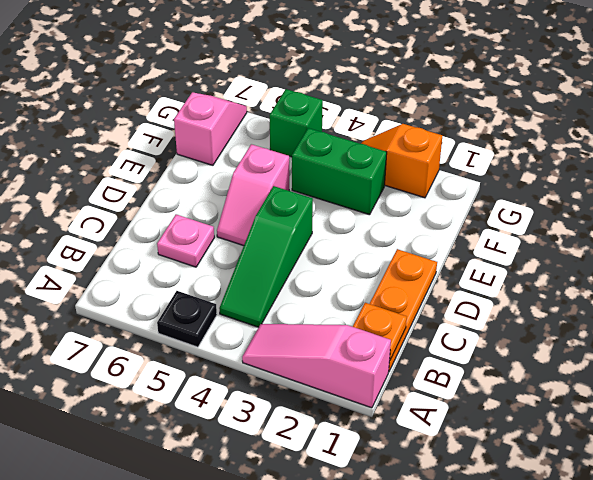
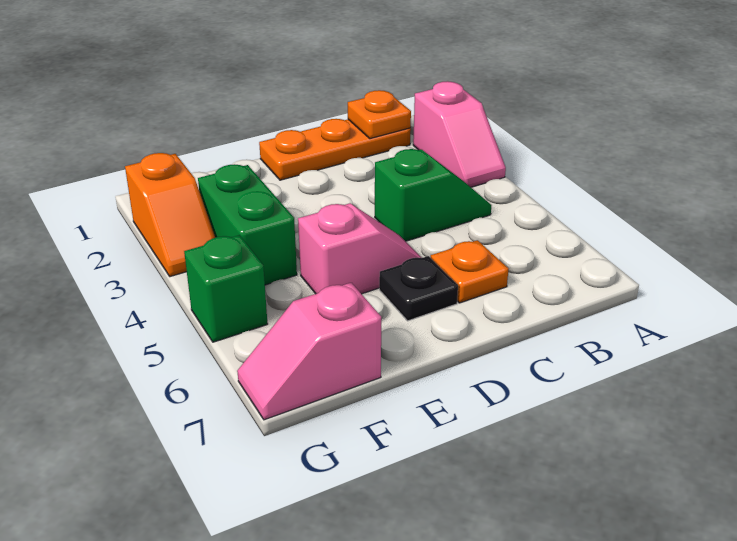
pink 1x3 slope [242,324,391,408] -> pink 1x2 slope [413,81,506,187]
black 1x1 plate [157,291,217,347] -> black 1x1 plate moved to [379,256,458,321]
green 1x3 slope [219,186,313,327] -> green 1x2 slope [375,149,491,241]
pink 1x1 plate [157,215,214,267] -> orange 1x1 plate [431,240,508,303]

